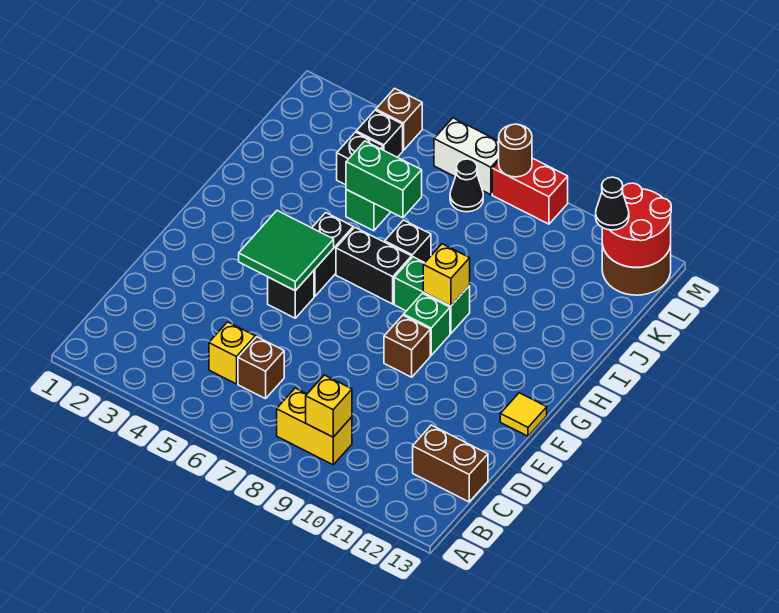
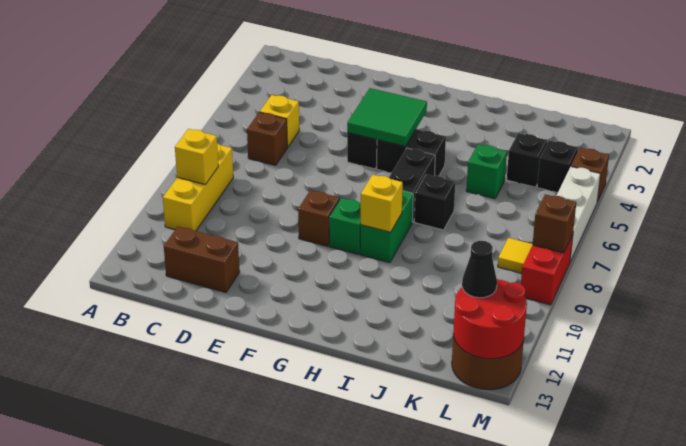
yellow 1x2 brick [277,388,352,465] -> yellow 1x3 brick [163,143,233,231]
brown 1x2 brick [413,425,488,502] -> brown 1x2 brick turned to [164,226,240,292]
yellow 1x1 tile [500,393,547,436] -> yellow 1x1 tile moved to [498,238,533,273]
green 1x2 brick [346,141,422,218] -> none
black 1x1 cone [450,159,483,212] -> none
white 1x2 brick [434,118,499,195] -> white 1x3 brick [557,167,600,262]
brown 1x1 round brick [499,124,532,177] -> brown 1x1 brick [533,194,576,253]

